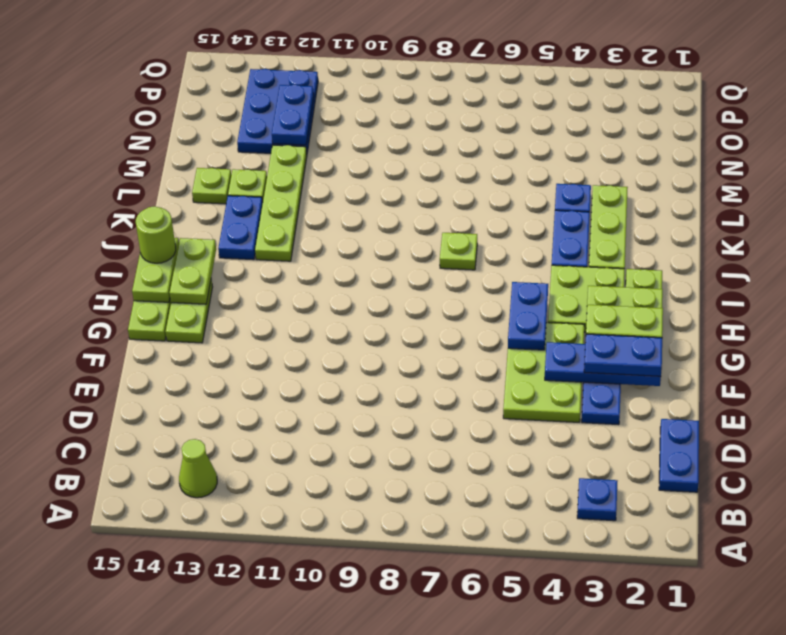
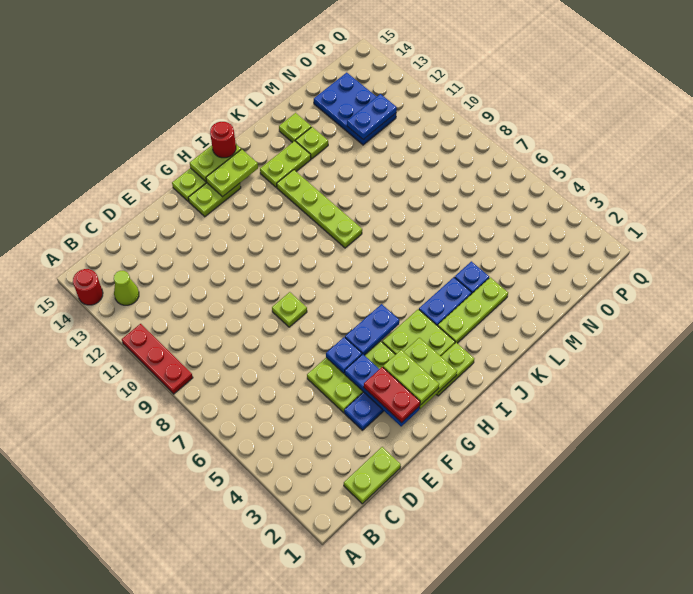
none -> red 1x3 plate [122,324,193,394]
none -> red 1x1 round brick [73,269,103,305]
blue 1x1 plate [577,478,617,521] -> blue 1x1 plate moved to [326,337,362,373]
blue 1x2 plate [659,419,699,492] -> lime 1x2 plate [344,447,401,504]
blue 1x2 plate [584,334,662,376] -> red 1x2 plate [364,367,420,423]
lime 1x1 round brick [136,206,176,263] -> red 1x1 round brick [210,122,236,158]
lime 1x1 plate [440,233,477,270] -> lime 1x1 plate moved to [272,292,307,327]
lime 1x4 plate [255,145,307,261] -> lime 1x4 plate turned to [277,170,362,248]
blue 1x2 plate [218,196,263,260] -> lime 1x2 plate [260,141,311,187]
blue 2x3 plate [237,69,318,153] -> blue 2x3 plate turned to [314,73,396,145]

